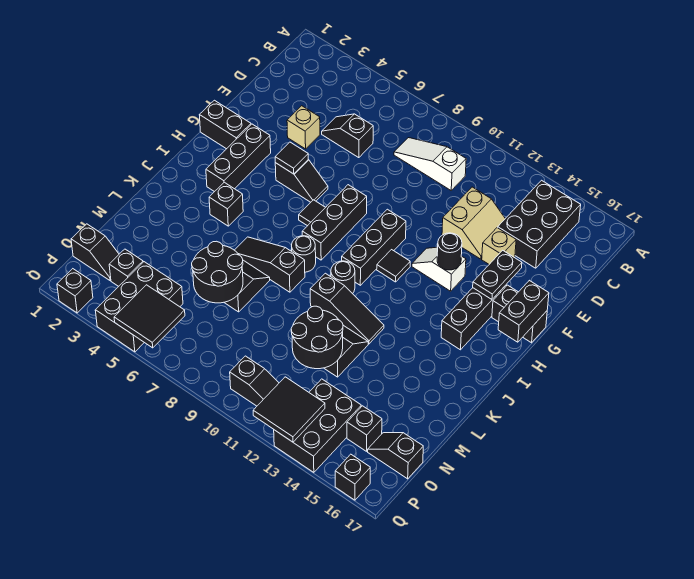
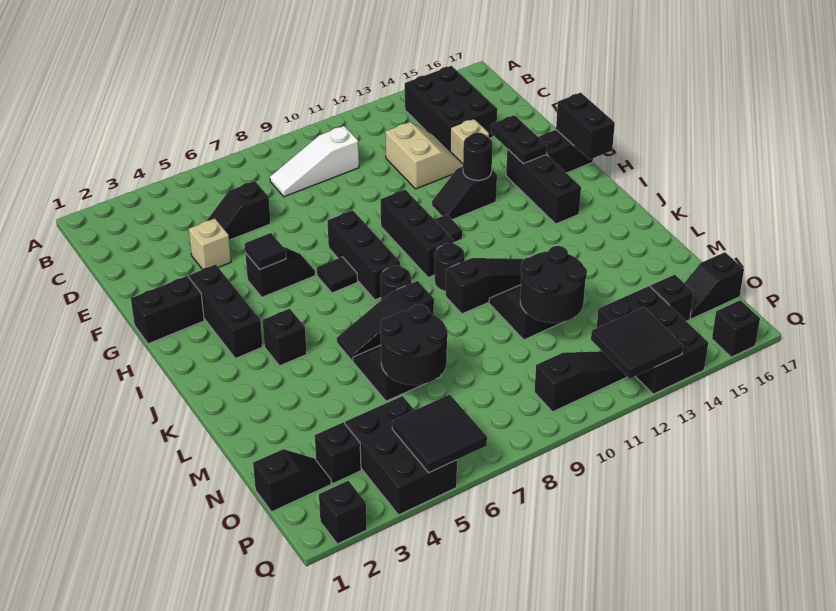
white 1x2 slope [412,247,466,291] -> black 1x2 slope [432,167,497,220]

